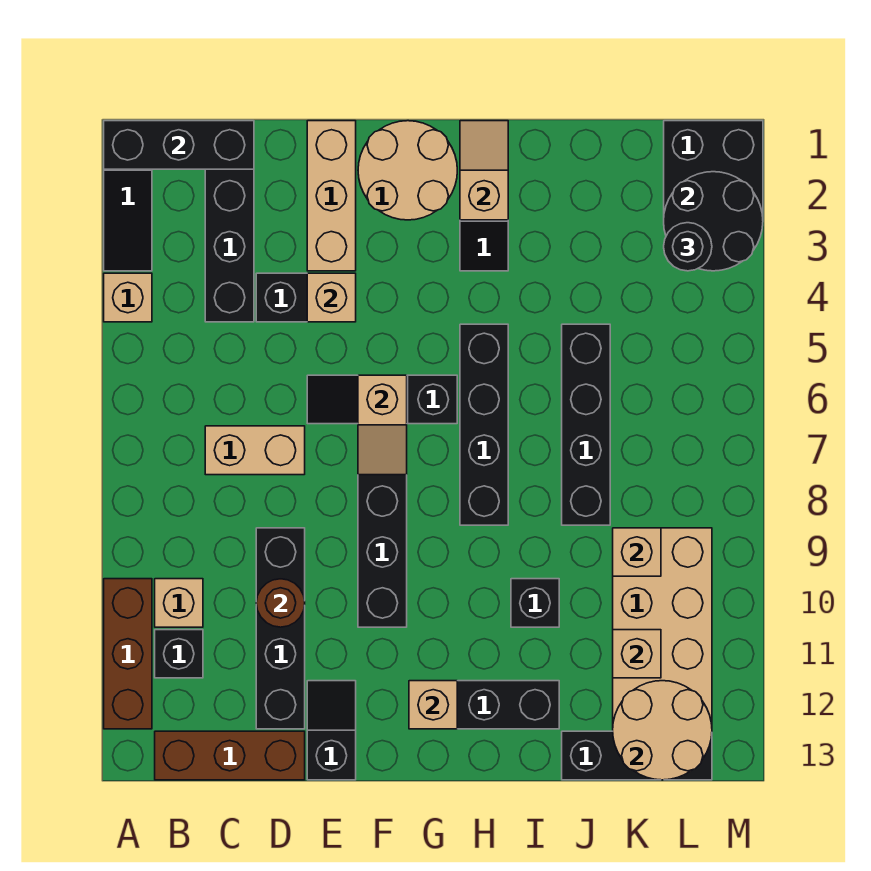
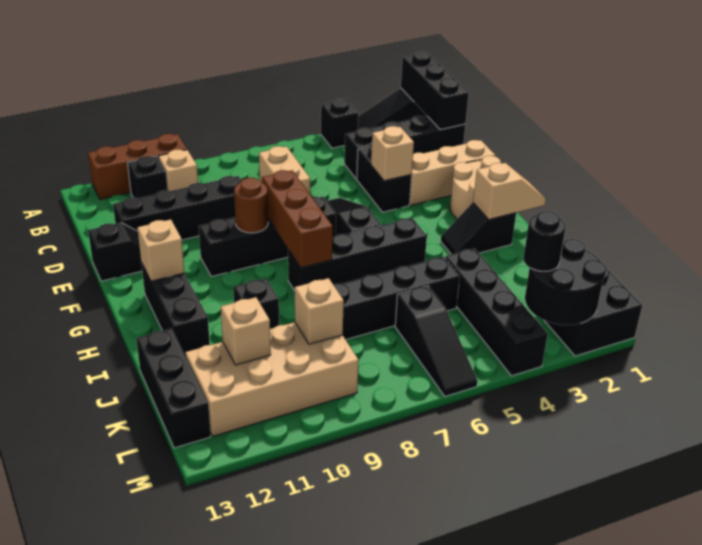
tan 1x1 brick [104,273,152,322] -> black 1x1 brick [321,99,358,148]
brown 1x3 brick [155,731,305,780] -> brown 1x3 brick moved to [262,170,333,268]
brown 1x1 round brick [256,579,305,627] -> brown 1x1 round brick moved to [234,178,268,233]
tan 1x2 slope [358,375,407,475] -> none
none -> black 1x4 brick [445,248,548,376]
none -> black 1x3 slope [395,286,477,396]
tan 2x2 round brick [613,681,712,780] -> none

